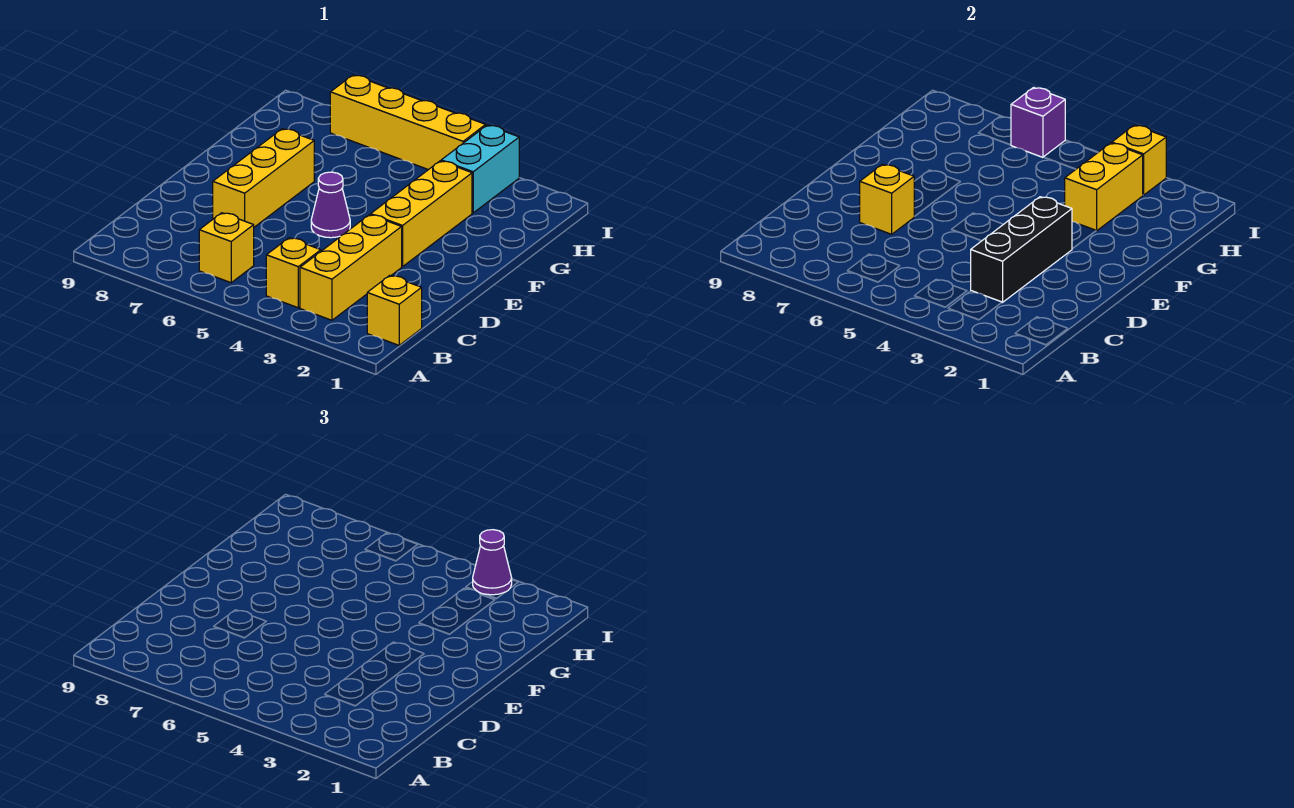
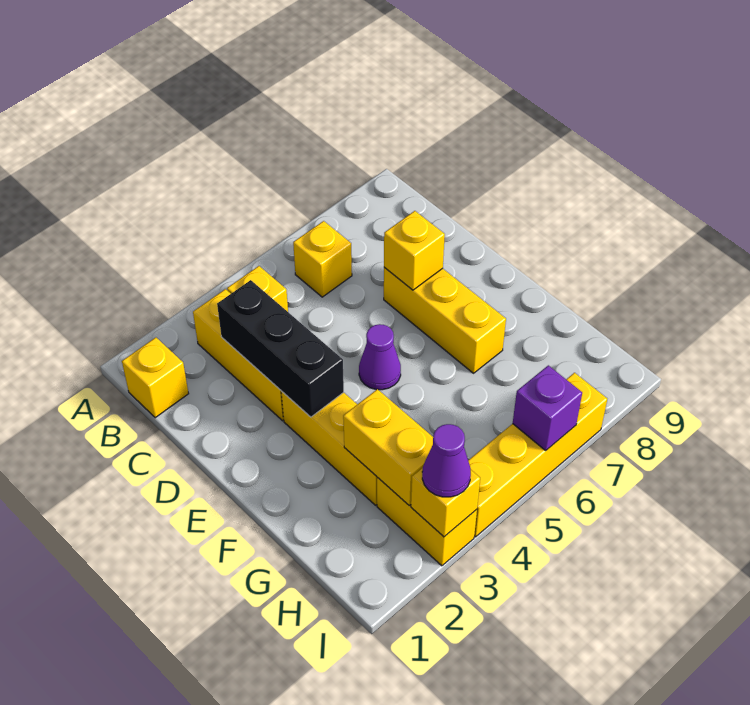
cyan 1x2 brick [441,125,519,213] -> yellow 1x2 brick [377,478,477,566]

